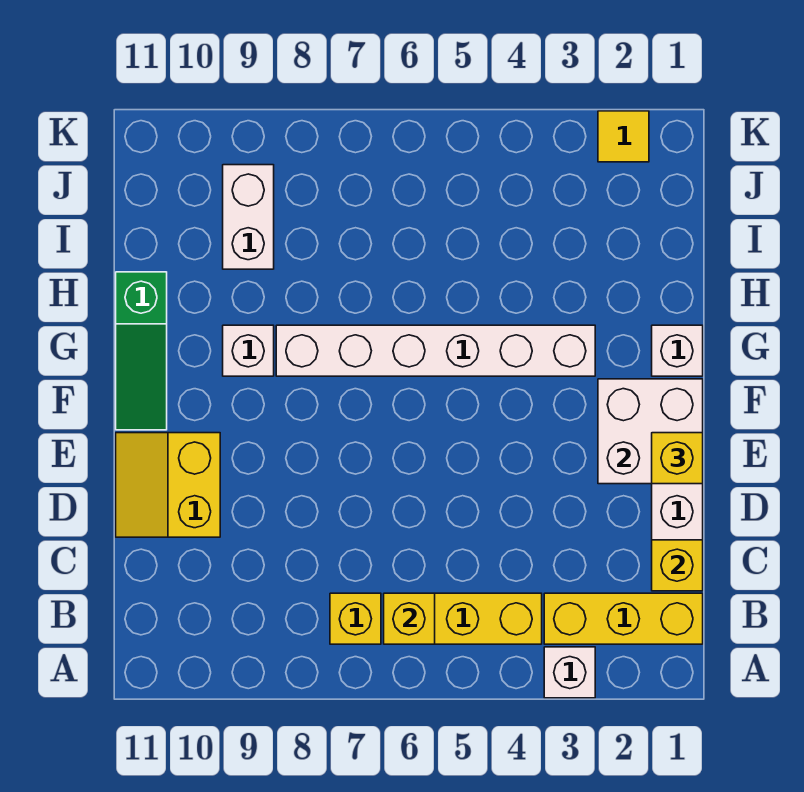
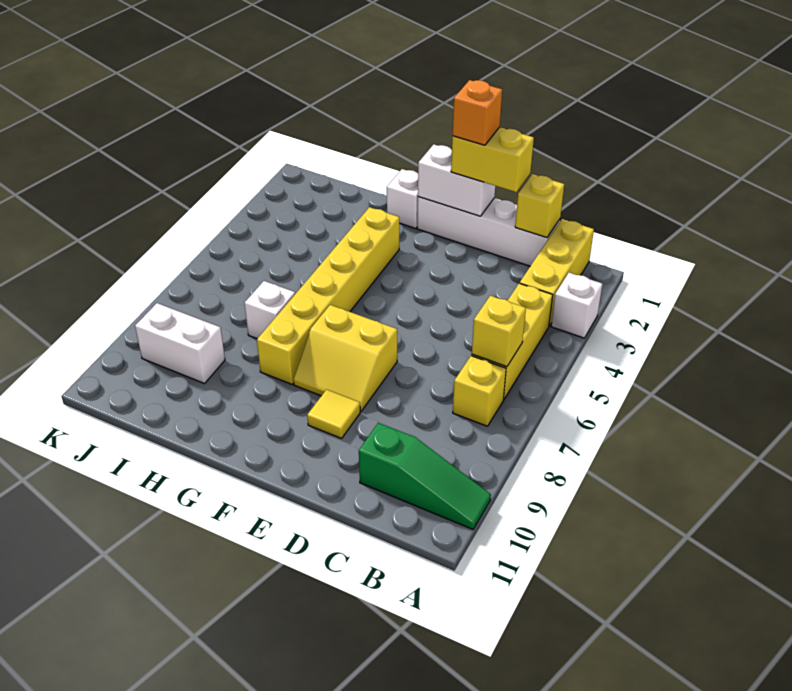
yellow 2x2 slope [116,433,220,537] -> yellow 2x2 slope moved to [293,305,397,411]
white 2x2 brick [598,379,703,484] -> white 1x2 brick [418,145,495,216]
yellow 1x1 brick [652,433,703,484] -> yellow 1x2 brick [451,127,534,192]
none -> orange 1x1 brick [453,80,502,145]
green 1x3 slope [116,272,167,430] -> green 1x3 slope moved to [359,423,491,529]
white 1x6 brick [276,325,595,376] -> yellow 1x6 brick [257,207,399,384]
white 1x1 brick [223,325,274,376] -> white 1x1 brick moved to [244,281,295,339]
yellow 1x1 tile [598,111,649,162] -> yellow 1x1 tile moved to [307,389,360,438]

